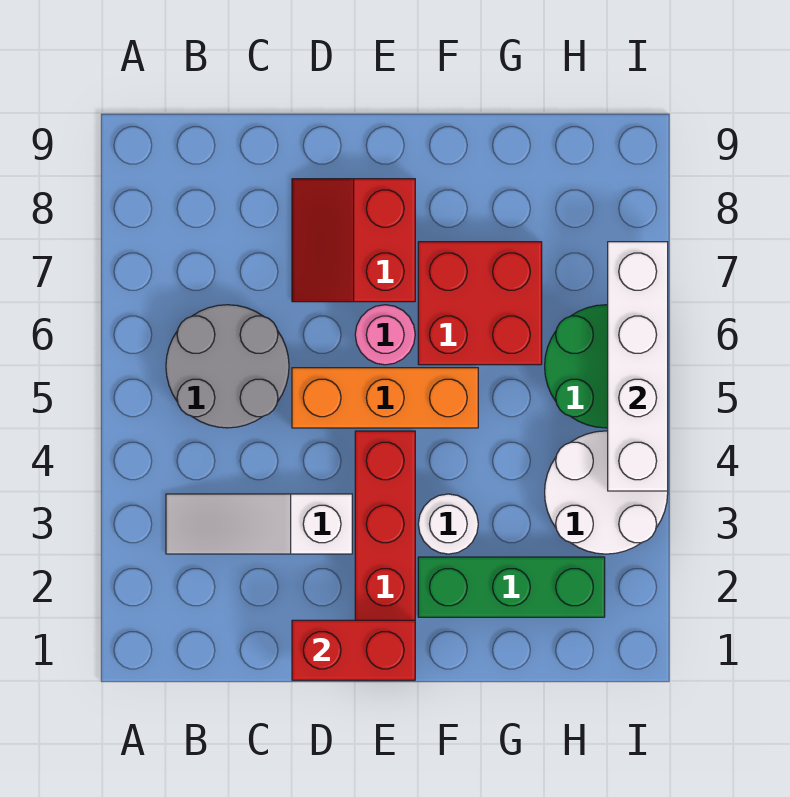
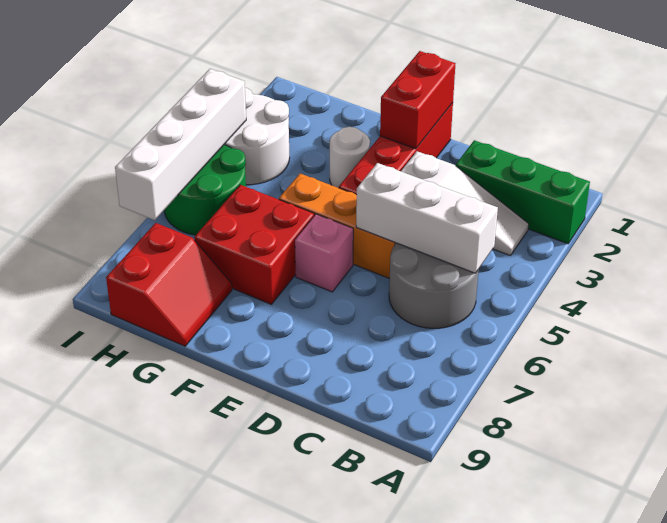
none -> white 1x3 brick [356,163,498,273]
red 1x2 brick [292,620,415,680] -> red 1x2 brick turned to [380,51,455,149]
red 2x2 slope [292,179,415,302] -> red 2x2 slope moved to [106,223,232,346]
pink 1x1 round brick [355,305,415,365] -> pink 1x1 brick [295,214,353,292]
green 1x3 brick [418,557,605,617] -> green 1x3 brick moved to [456,140,590,244]

